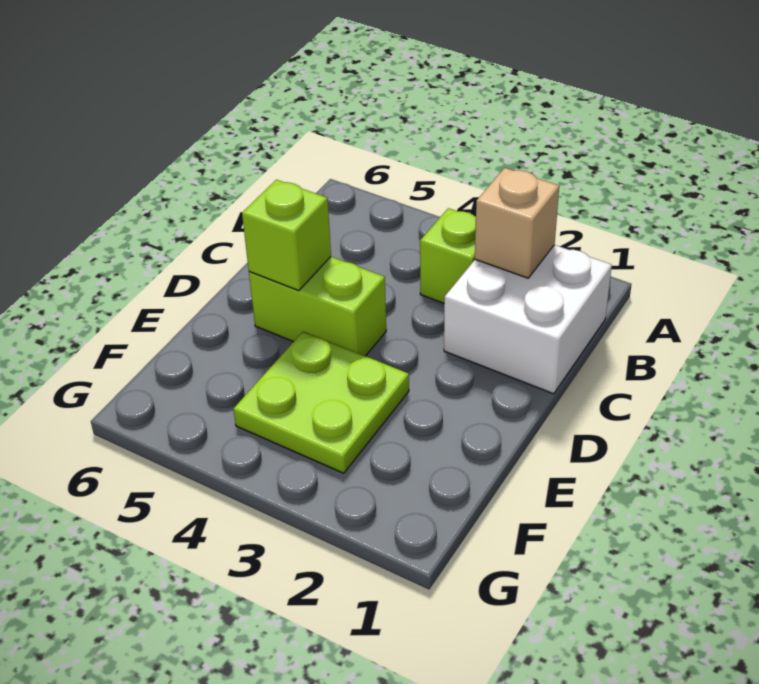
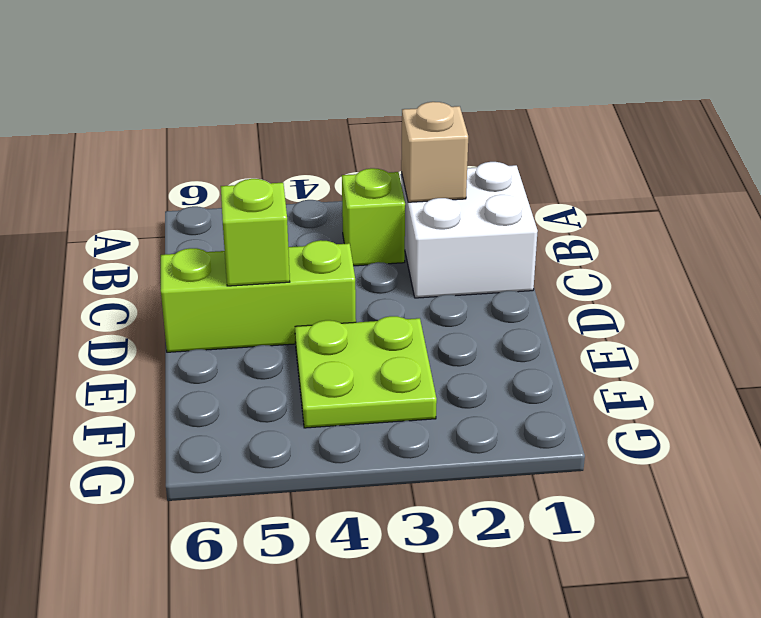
lime 1x2 brick [249,257,386,356] -> lime 1x3 brick [161,240,356,352]

